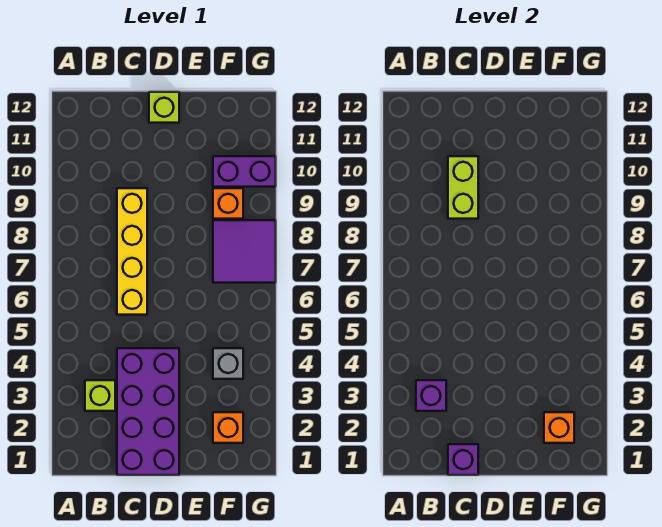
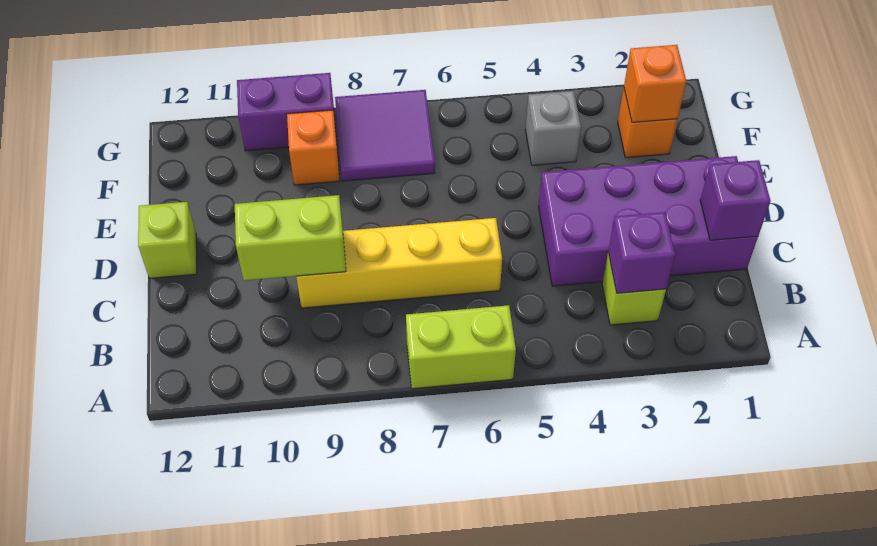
none -> lime 1x2 brick [406,305,516,389]
purple 1x2 brick [213,156,276,187] -> purple 1x2 brick turned to [237,73,336,151]

